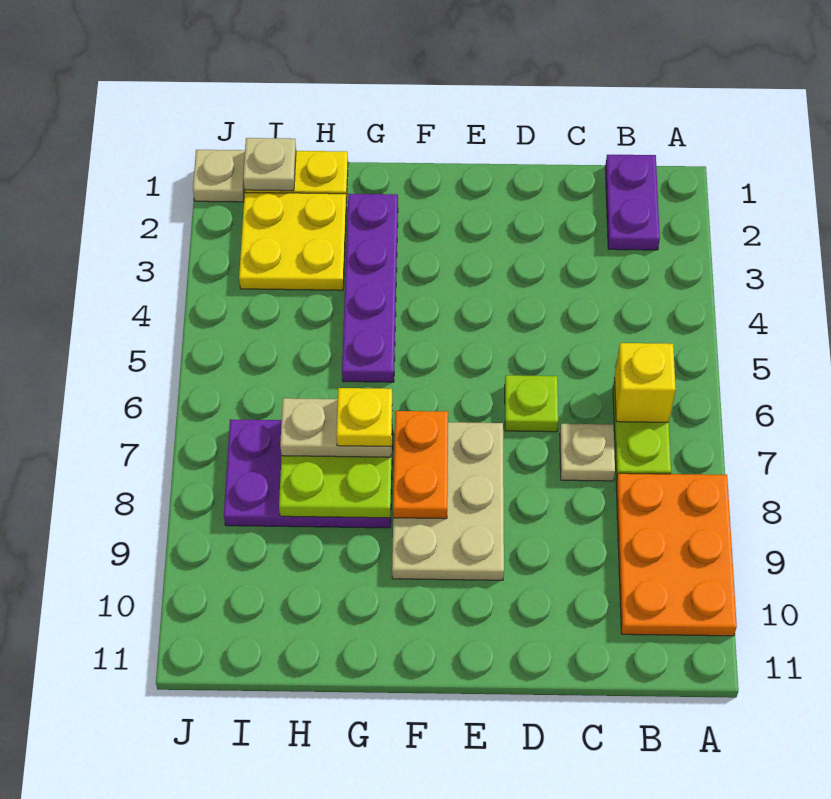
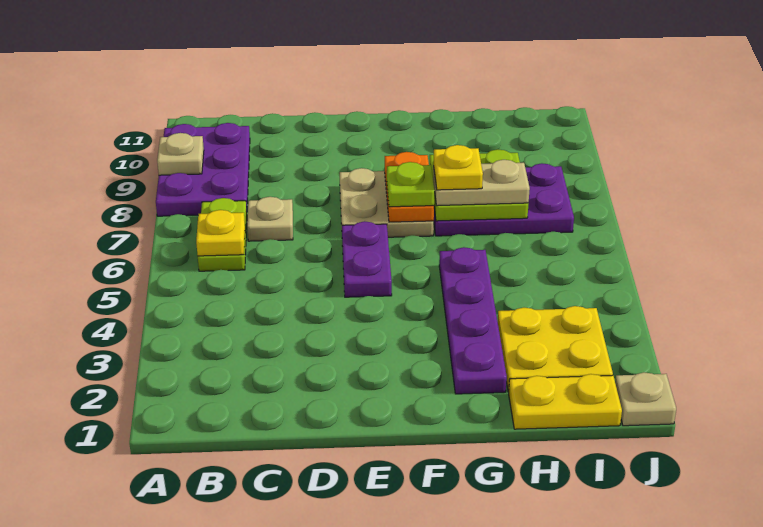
orange 2x3 plate [616,473,737,636] -> purple 2x3 plate [156,123,250,216]
purple 1x2 plate [605,155,660,250] -> purple 1x2 plate moved to [342,221,392,297]
yellow 1x1 brick [615,343,676,422] -> yellow 1x1 plate [196,210,245,256]
lime 1x1 plate [505,375,558,432] -> lime 1x1 plate moved to [387,162,435,207]
tan 2x3 plate [392,422,504,580] -> tan 2x2 plate [340,168,434,237]
tan 1x1 plate [243,138,296,191] -> tan 1x1 plate moved to [157,133,204,175]

